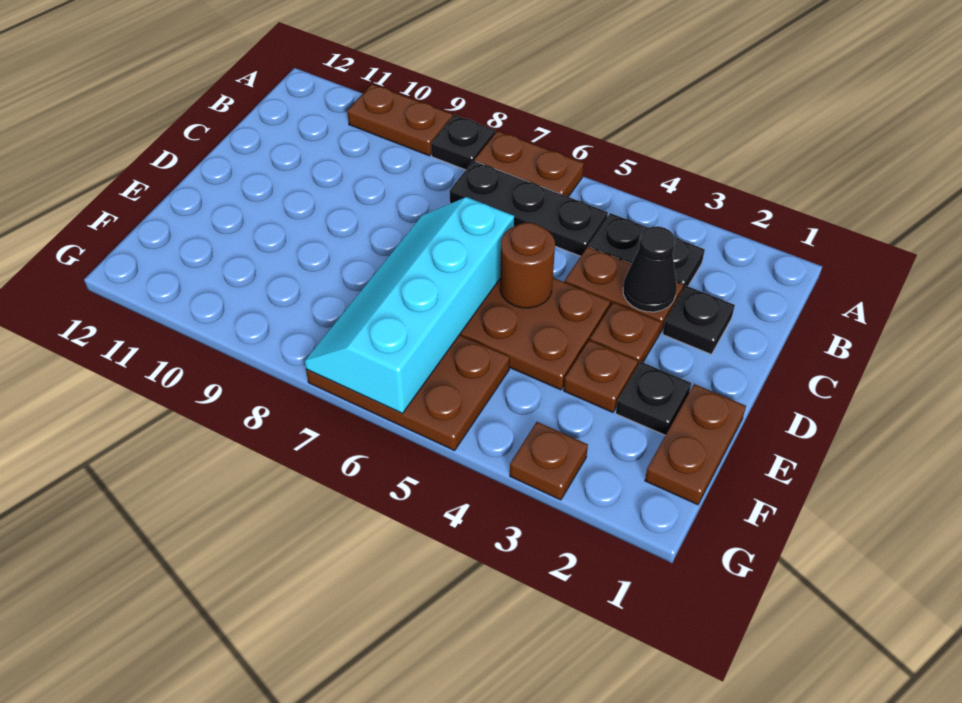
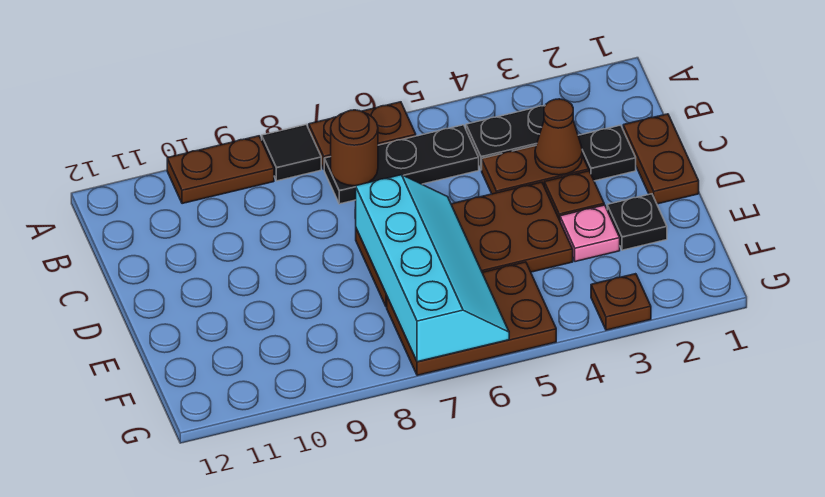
black 1x1 plate [431,115,495,170] -> black 1x1 tile [262,125,321,181]
black 1x1 cone [623,226,677,312] -> brown 1x1 cone [535,99,582,175]
brown 1x1 round brick [500,223,555,308] -> brown 1x1 round brick moved to [331,110,378,186]
cyan 2x4 slope [304,197,514,413] -> cyan 2x4 slope turned to [356,175,509,362]
brown 1x2 plate [645,384,746,505] -> brown 1x2 plate moved to [623,114,699,204]
brown 1x1 plate [564,340,638,412] -> pink 1x1 plate [560,205,620,262]

